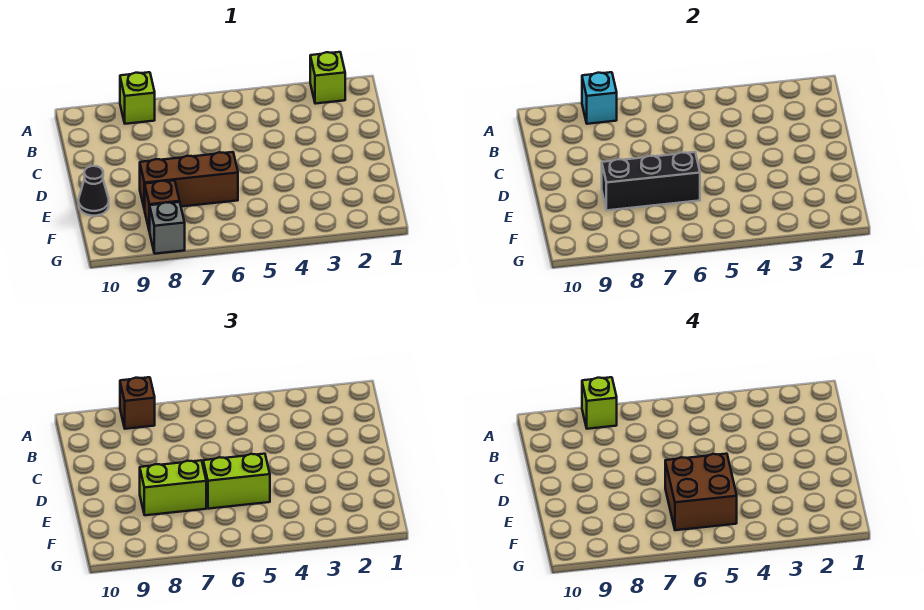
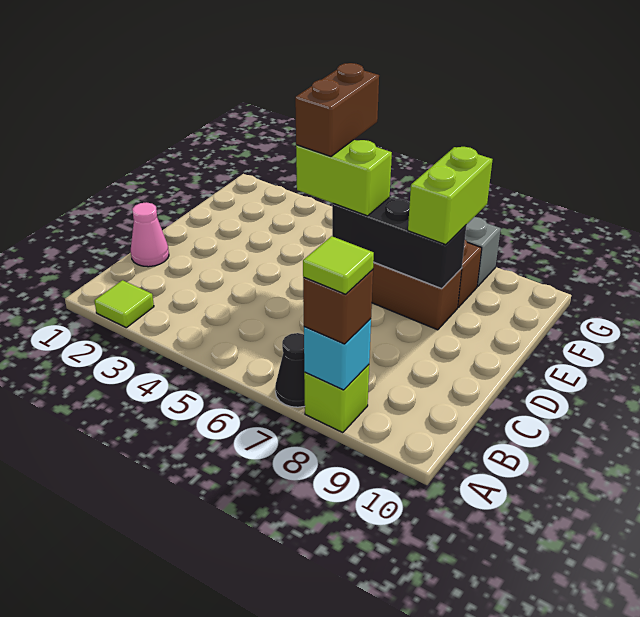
lime 1x1 brick [310,52,345,104] -> lime 1x1 tile [94,280,154,328]
lime 1x1 brick [582,377,617,429] -> lime 1x1 tile [303,236,374,294]
none -> pink 1x1 cone [131,202,169,267]
brown 2x2 brick [665,454,737,530] -> brown 1x2 brick [295,63,379,156]
lime 1x2 brick [140,460,206,515] -> lime 1x2 brick turned to [408,147,493,245]
black 1x1 cone [79,166,109,216] -> black 1x1 cone moved to [275,333,305,407]

